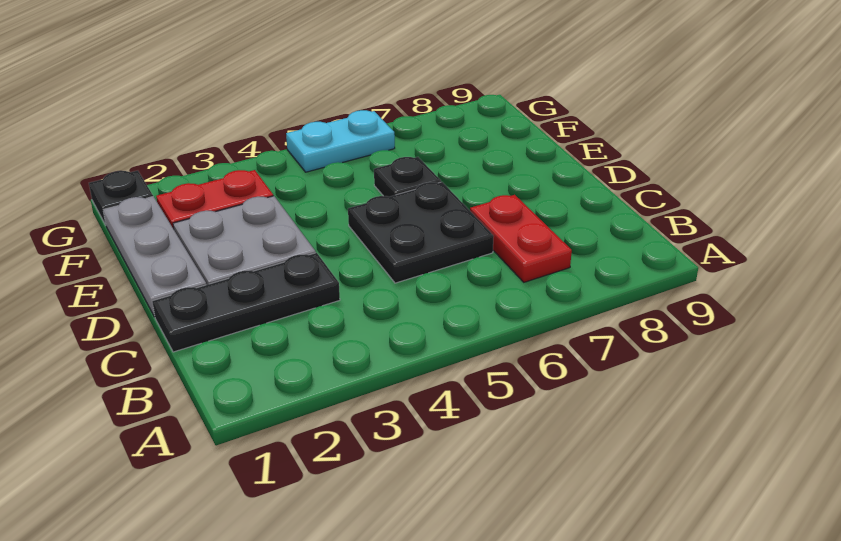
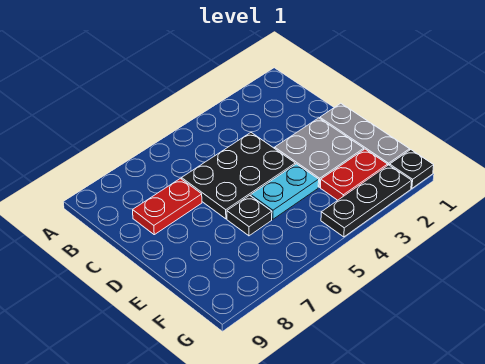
red 1x2 plate [470,195,572,282] -> red 1x2 plate turned to [133,178,202,235]
black 1x3 plate [153,253,340,352] -> black 1x3 plate moved to [321,165,412,237]
black 2x2 plate [348,182,494,283] -> black 2x3 plate [182,133,295,219]
cyan 1x2 plate [286,110,395,172] -> cyan 1x2 plate moved to [251,164,319,219]

